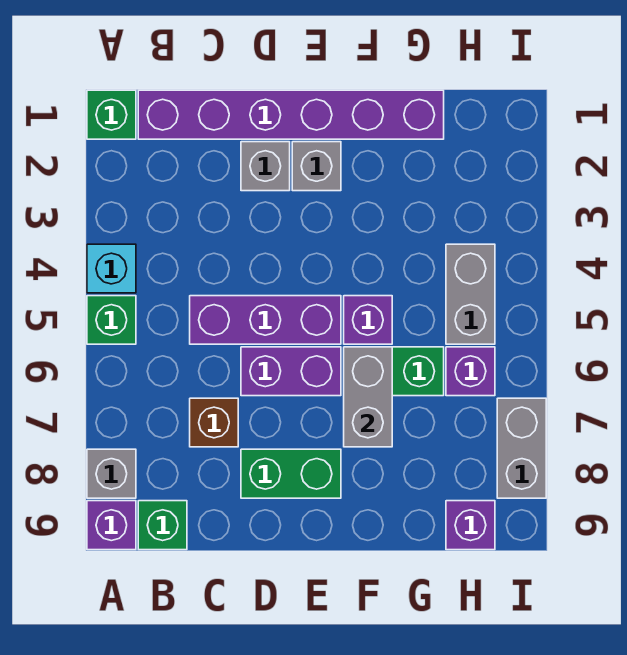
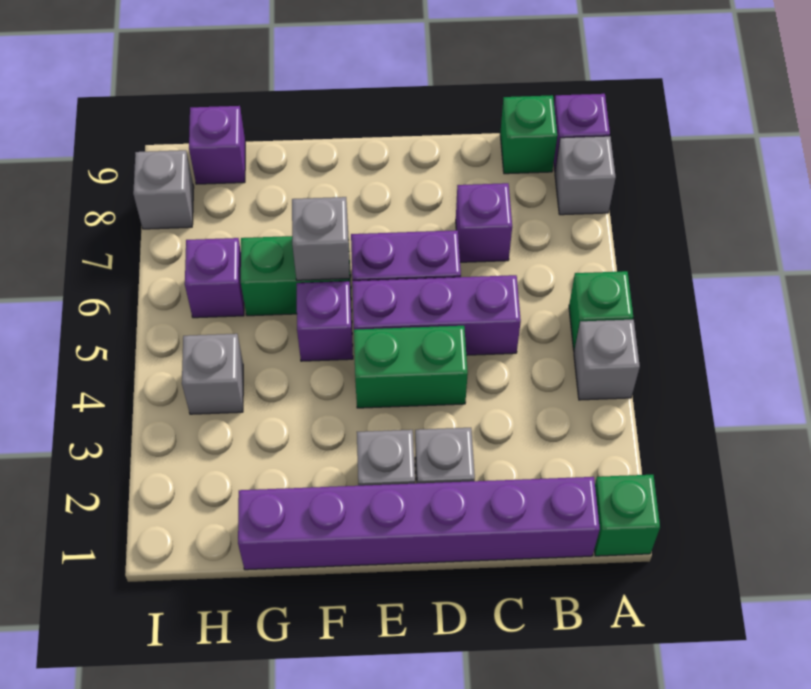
cyan 1x1 brick [87,244,136,293] -> grey 1x1 brick [574,320,640,400]
brown 1x1 brick [190,398,238,447] -> purple 1x1 brick [456,183,512,262]
green 1x2 brick [241,449,341,498] -> green 1x2 brick moved to [354,326,468,408]
grey 1x2 brick [344,347,392,447] -> grey 1x1 brick [292,197,350,280]
grey 1x2 brick [446,244,495,344] -> grey 1x1 brick [182,334,243,414]
grey 1x2 brick [497,398,546,498] -> grey 1x1 brick [133,150,194,229]

